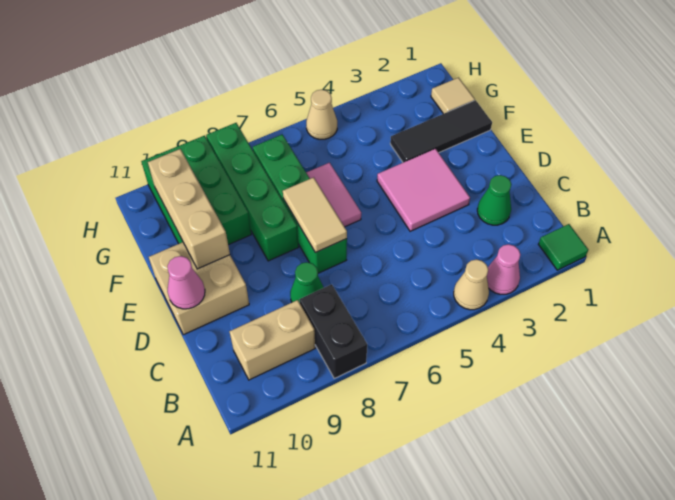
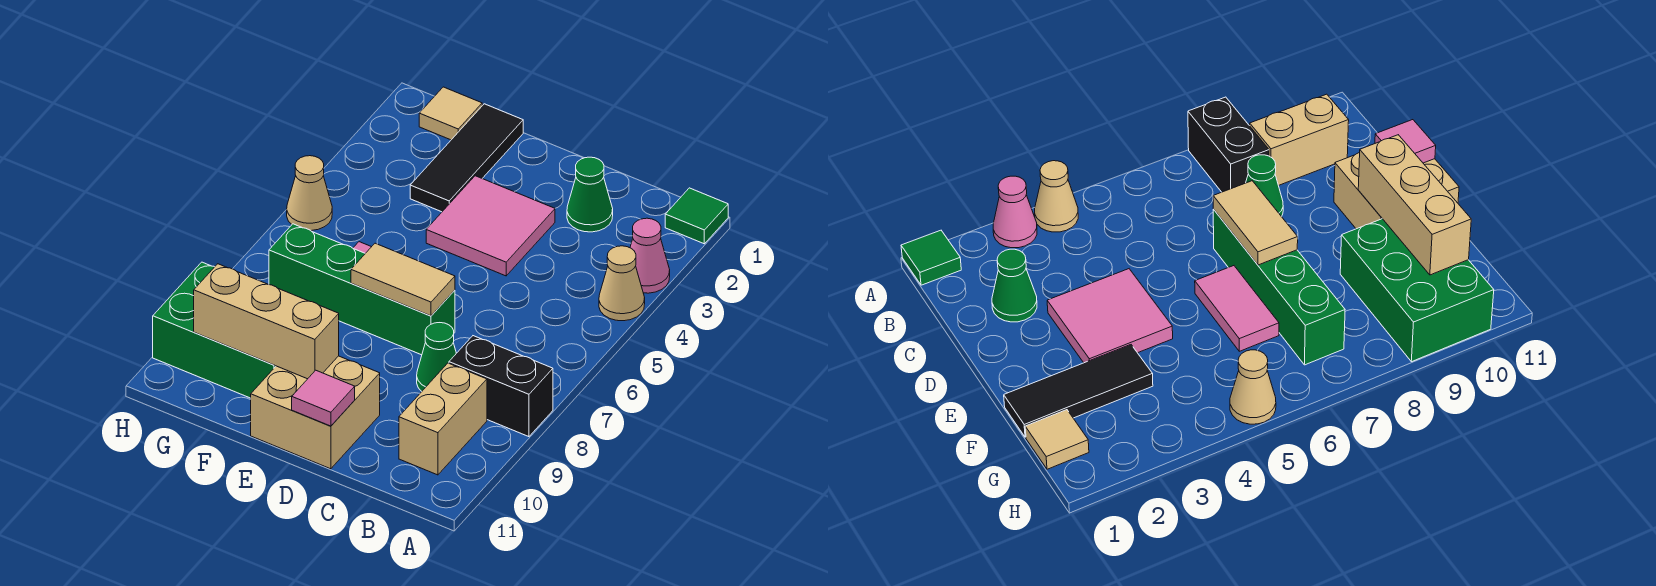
pink 1x1 cone [167,256,205,309] -> pink 1x1 tile [292,370,355,426]
green 1x4 brick [206,123,299,261] -> none

